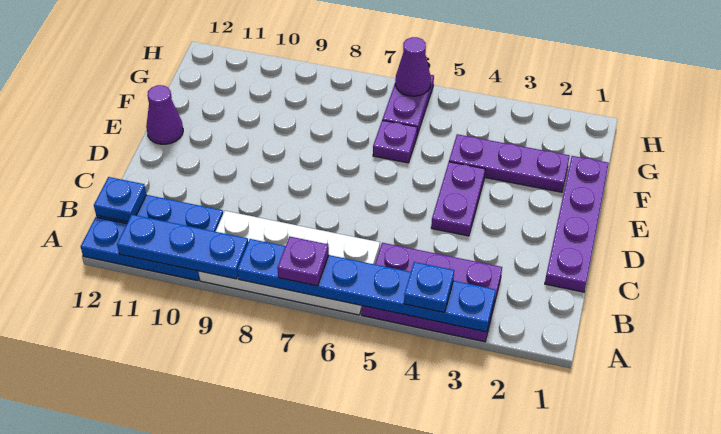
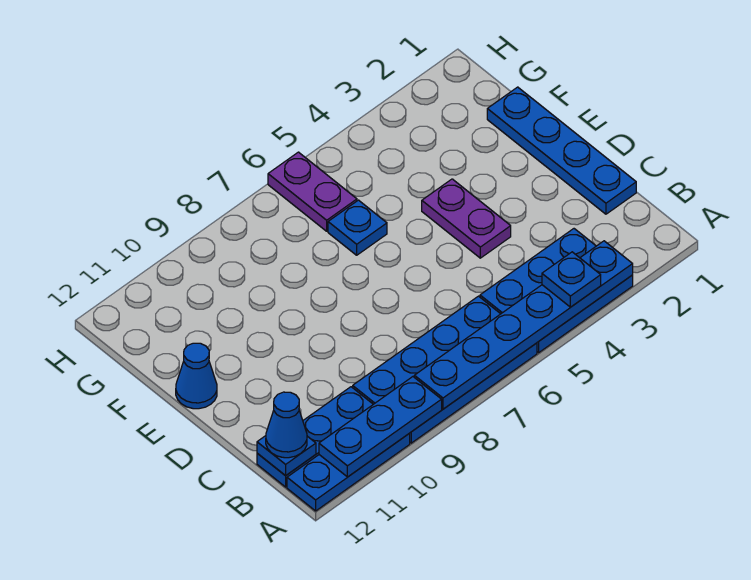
purple 2x3 plate [362,243,502,342] -> blue 2x3 plate [480,229,633,353]
white 2x4 plate [198,211,380,315] -> blue 2x4 plate [353,296,537,443]
purple 1x1 plate [277,236,329,286] -> none
none -> blue 1x1 cone [266,392,307,458]
purple 1x4 plate [545,156,609,292] -> blue 1x4 plate [487,87,636,214]
purple 1x1 cone [146,85,183,144] -> blue 1x1 cone [176,343,217,409]
purple 1x3 plate [449,134,570,192] -> none
purple 1x1 plate [373,120,417,163] -> blue 1x1 plate [328,200,387,255]
purple 1x1 cone [395,37,431,96] -> none

